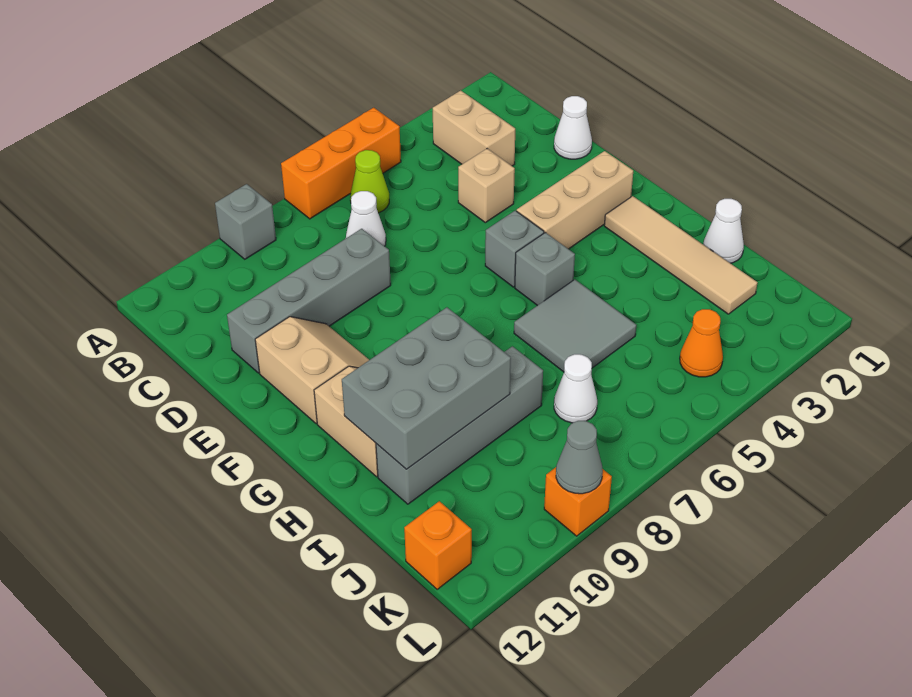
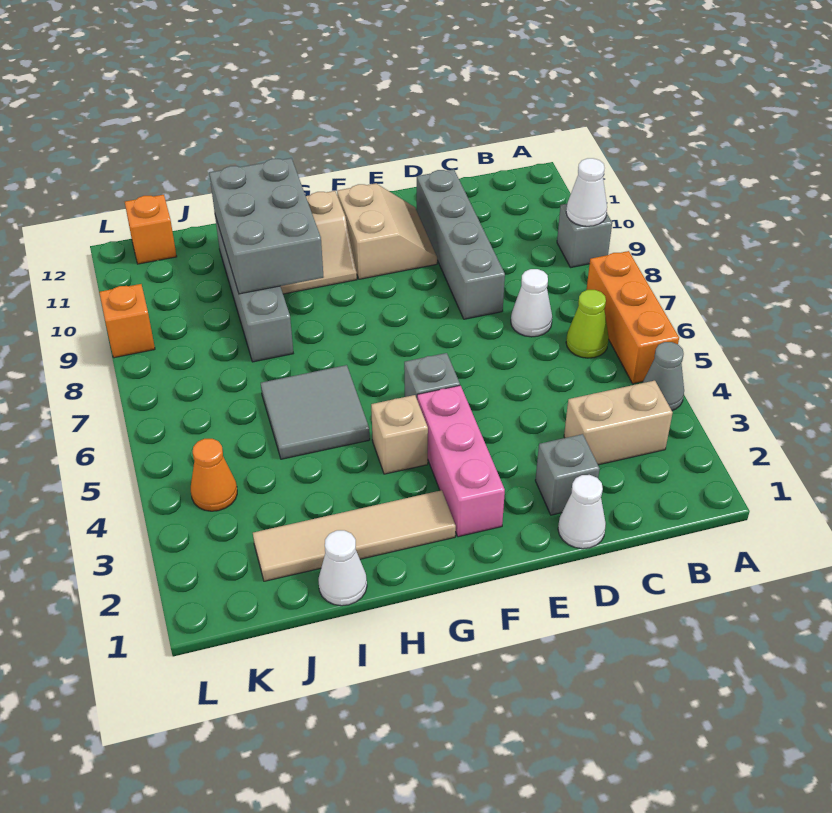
tan 1x1 brick [458,149,515,223] -> tan 1x1 brick moved to [371,395,428,474]
tan 2x2 slope [255,317,369,424] -> tan 2x2 slope turned to [337,183,437,279]
tan 1x3 brick [517,151,633,249] -> pink 1x3 brick [417,385,505,537]
grey 1x1 brick [515,232,575,306] -> grey 1x1 brick moved to [535,434,600,515]
white 1x1 cone [554,354,597,423] -> white 1x1 cone moved to [566,158,607,226]
grey 1x1 cone [556,421,603,494] -> grey 1x1 cone moved to [642,342,684,410]

